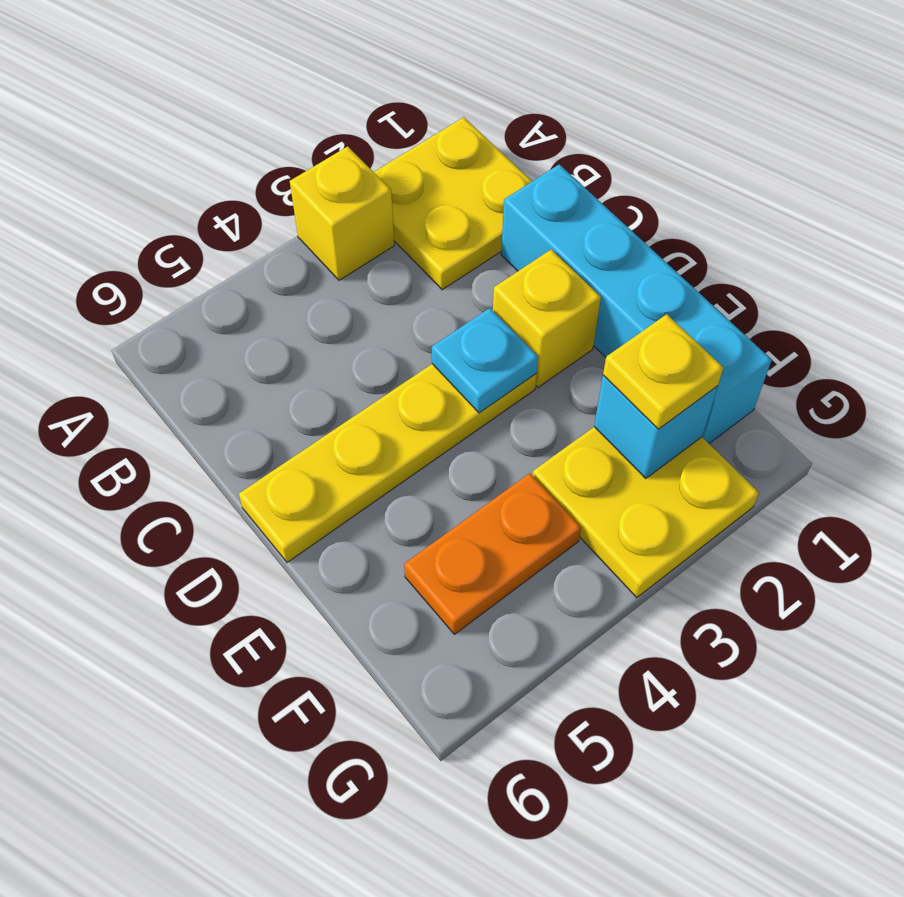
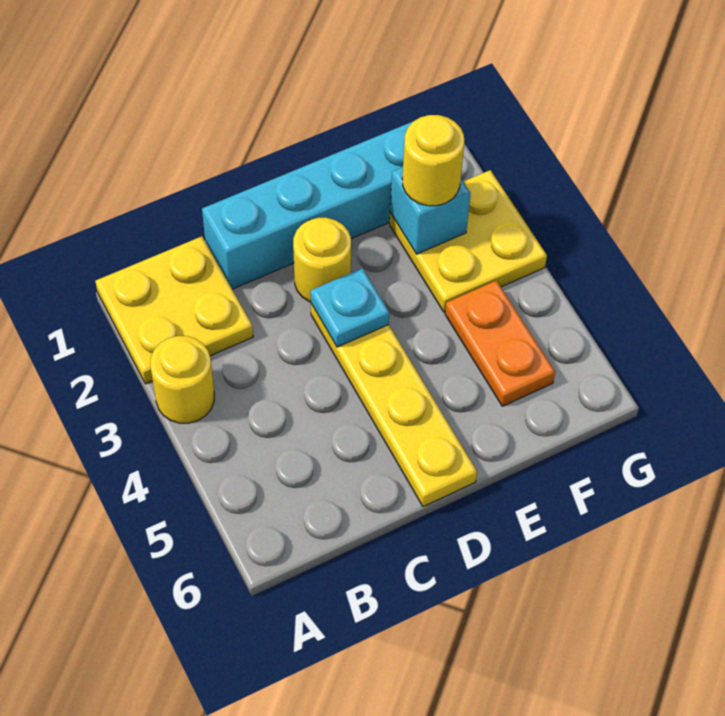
yellow 1x1 brick [290,146,394,280] -> yellow 1x1 round brick [150,336,214,423]
yellow 1x1 brick [493,249,601,387] -> yellow 1x1 round brick [293,218,351,302]
yellow 1x1 plate [603,314,723,429] -> yellow 1x1 round brick [402,115,464,206]

